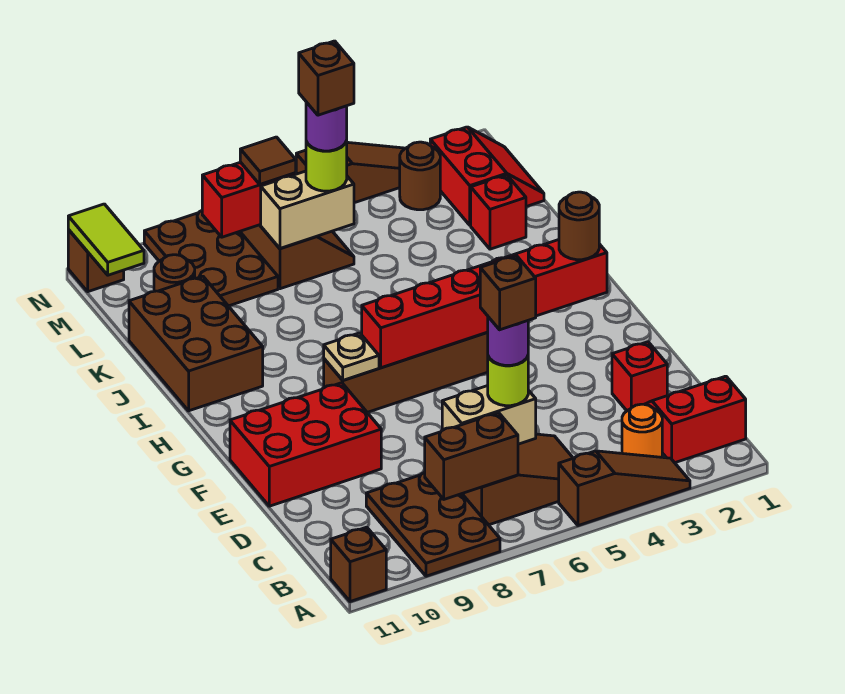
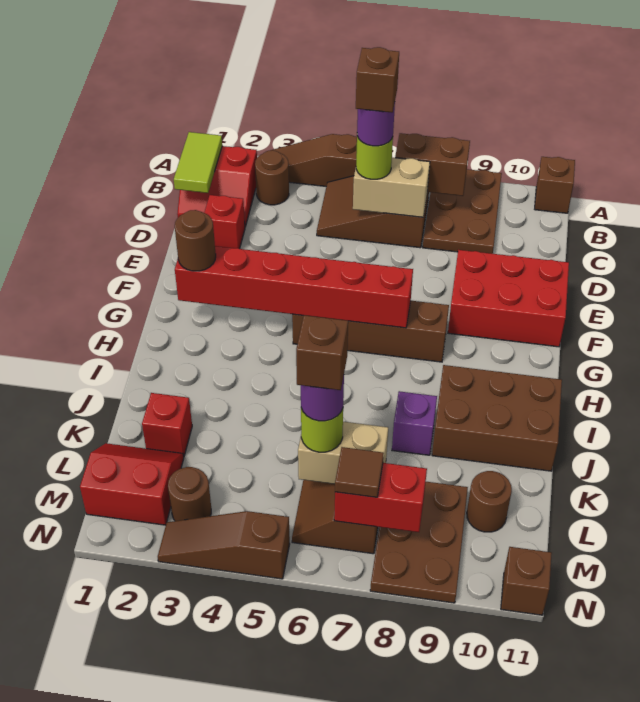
orange 1x1 round brick [622,404,662,457] -> brown 1x1 round brick [255,150,289,205]
tan 1x1 plate [324,333,379,380] -> none
brown 2x3 brick [129,276,263,411] -> brown 2x3 brick turned to [432,365,562,471]
none -> purple 1x1 brick [392,391,437,455]
red 2x2 slope [430,127,544,225] -> red 2x2 slope turned to [80,443,184,525]
lime 1x2 tile [68,204,144,275] -> lime 1x2 tile moved to [174,132,222,193]

